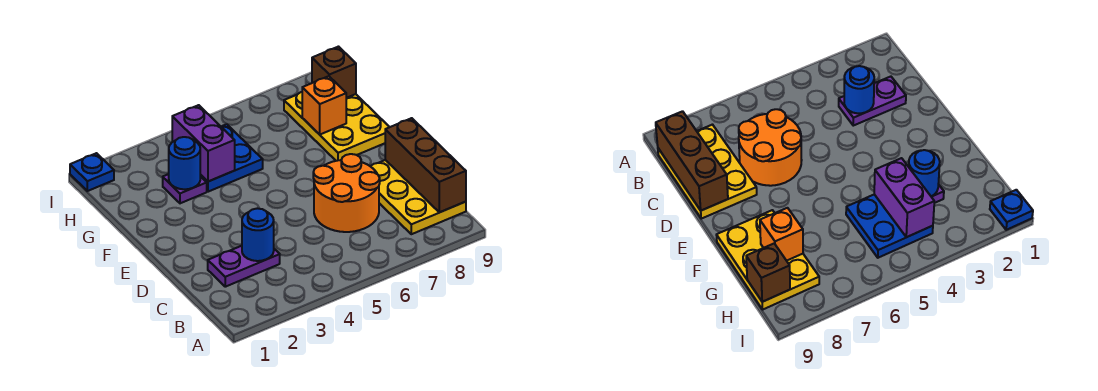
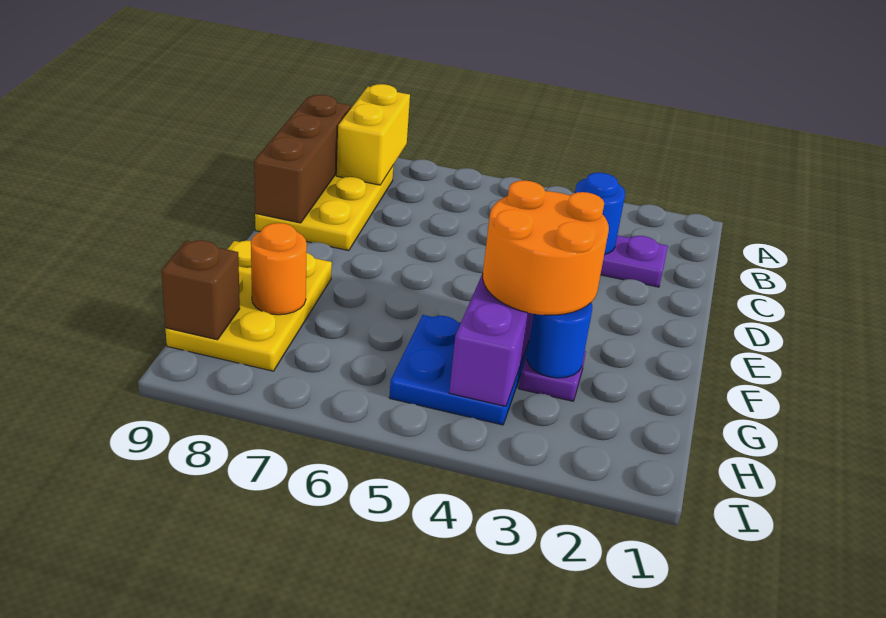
none -> yellow 1x2 brick [337,84,410,185]
orange 2x2 round brick [313,154,380,232] -> orange 2x2 round brick moved to [483,180,609,315]
orange 1x1 brick [302,76,346,134] -> orange 1x1 round brick [251,223,307,315]
blue 1x1 plate [70,153,114,191] -> none

